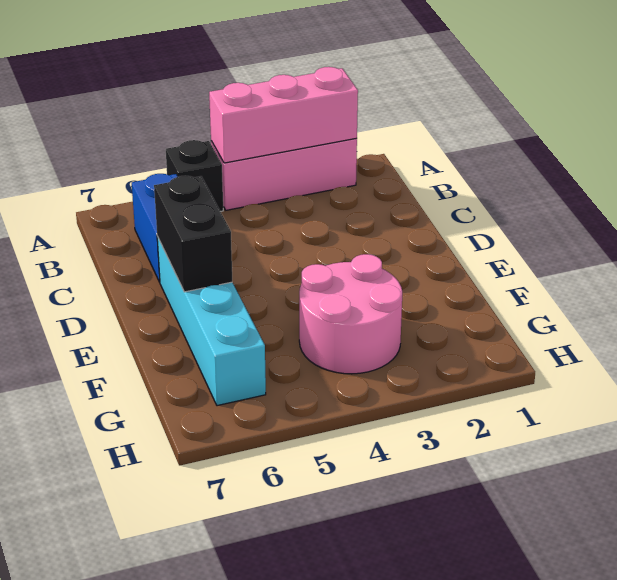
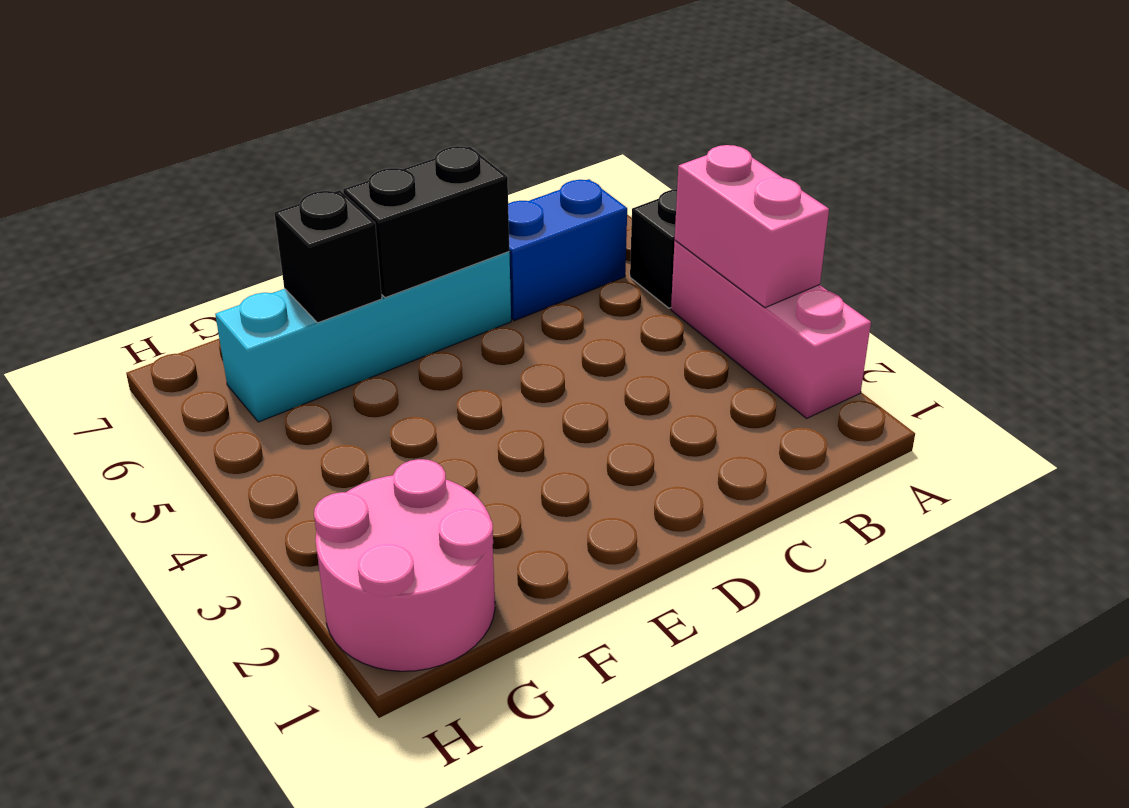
pink 1x3 brick [209,67,358,163] -> pink 1x2 brick [675,145,829,308]
pink 2x2 round brick [299,254,402,374] -> pink 2x2 round brick moved to [314,459,495,671]
none -> black 1x1 brick [274,190,382,323]

